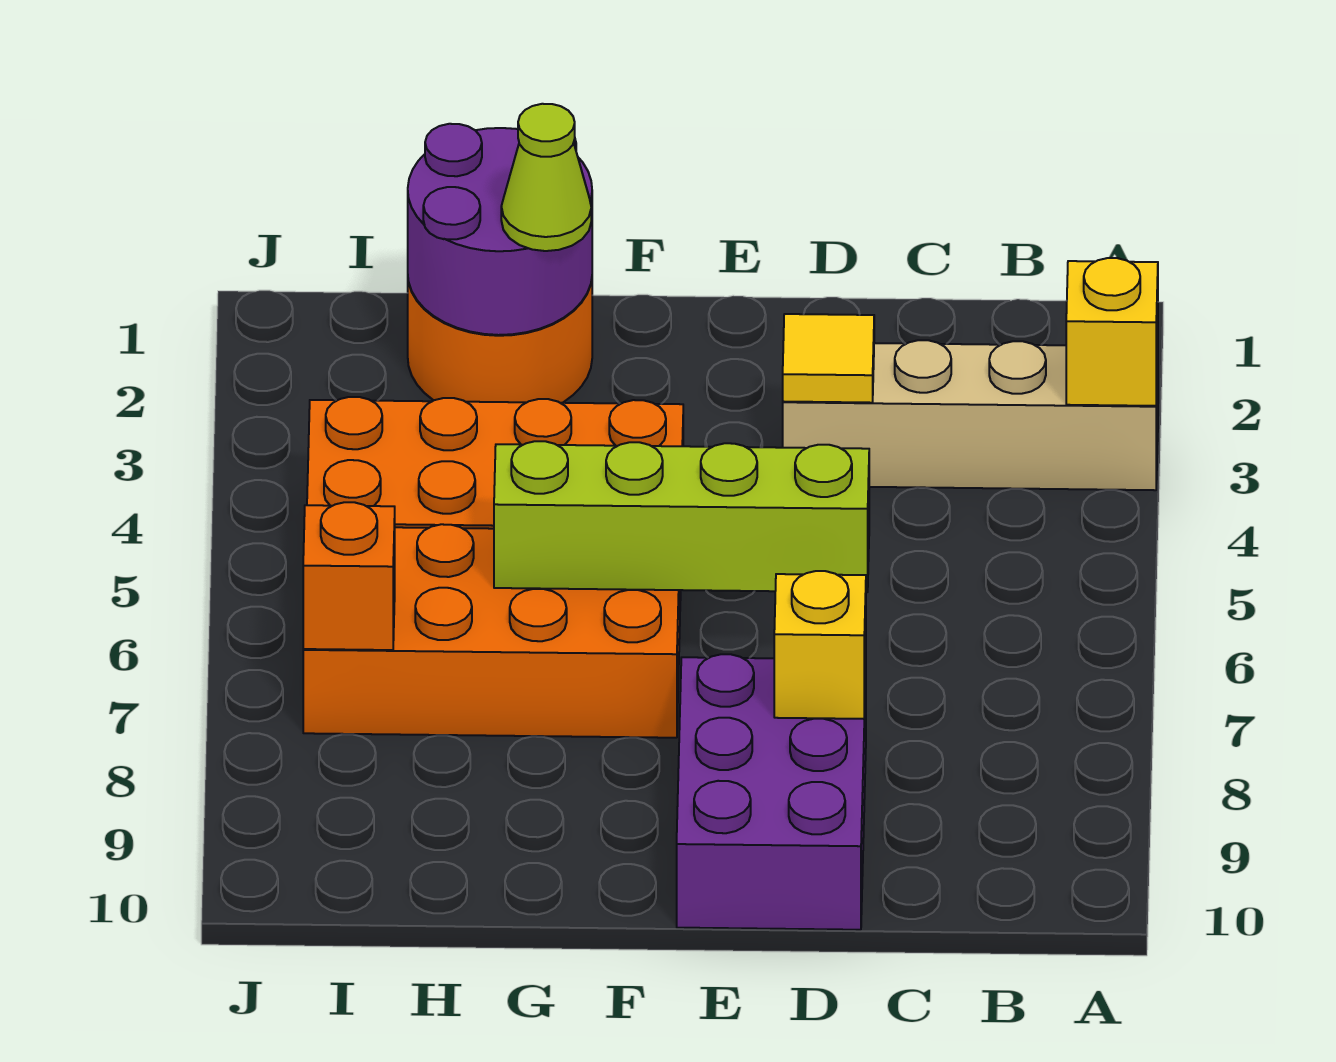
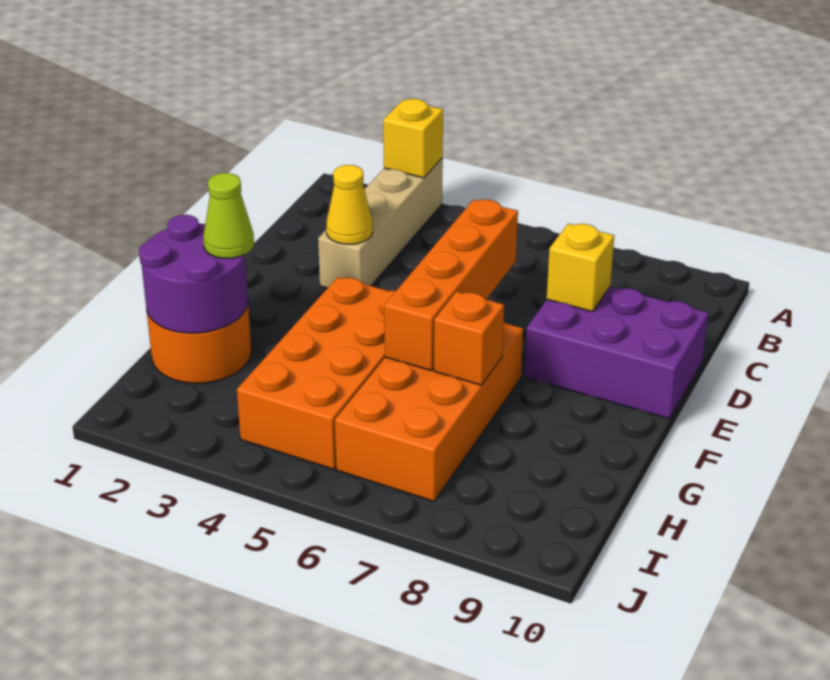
yellow 1x1 tile [783,314,874,403] -> yellow 1x1 cone [326,165,373,244]
lime 1x4 brick [494,441,869,592] -> orange 1x4 brick [384,200,518,371]
orange 1x1 brick [303,502,395,650] -> orange 1x1 brick moved to [434,291,504,385]

